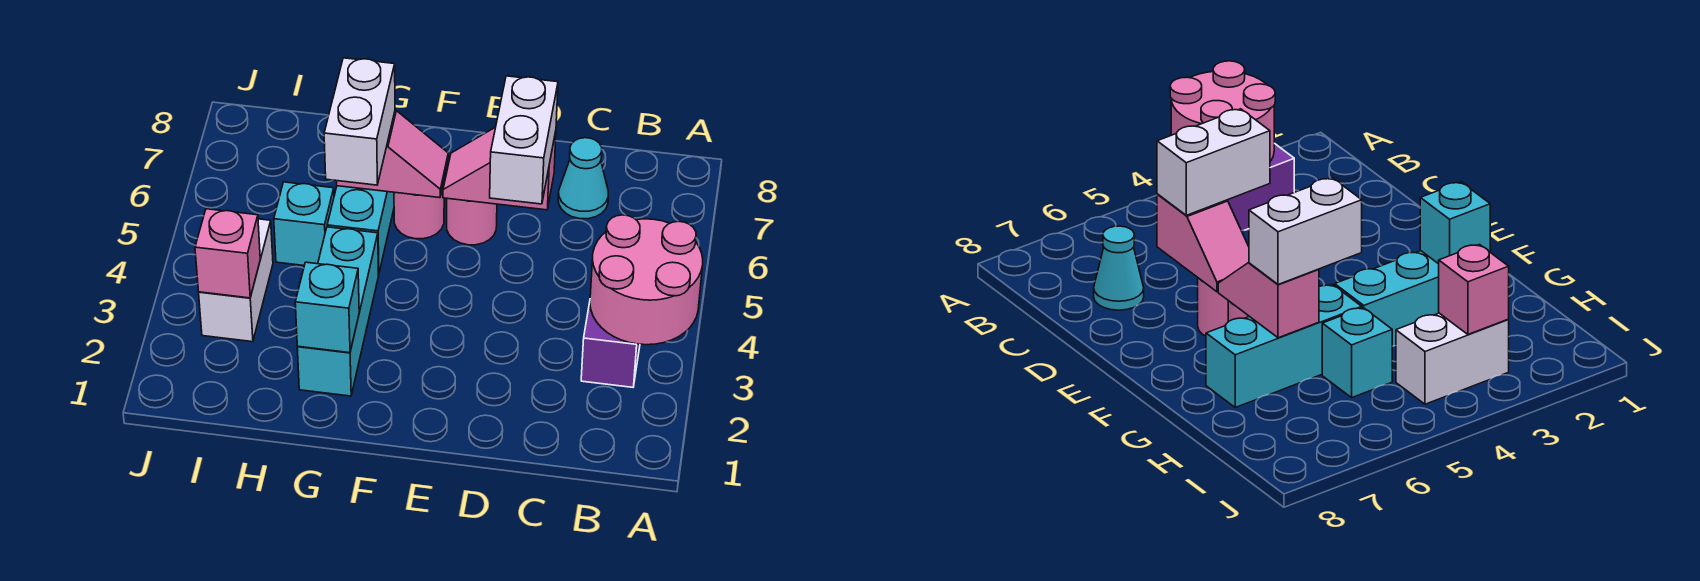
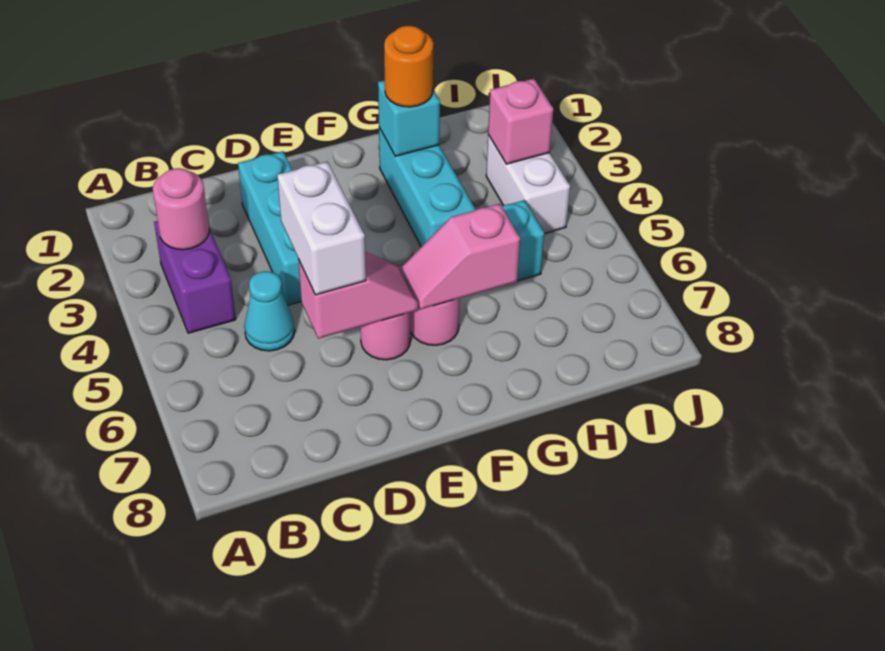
pink 2x2 round brick [590,215,703,345] -> pink 1x1 round brick [153,168,209,250]
cyan 1x1 cone [558,138,608,219] -> cyan 1x1 cone moved to [244,271,295,351]
none -> orange 1x1 round brick [384,26,433,107]
cyan 1x3 brick [327,186,394,274] -> cyan 1x3 brick moved to [238,151,301,305]
white 1x2 brick [324,58,395,185] -> none

